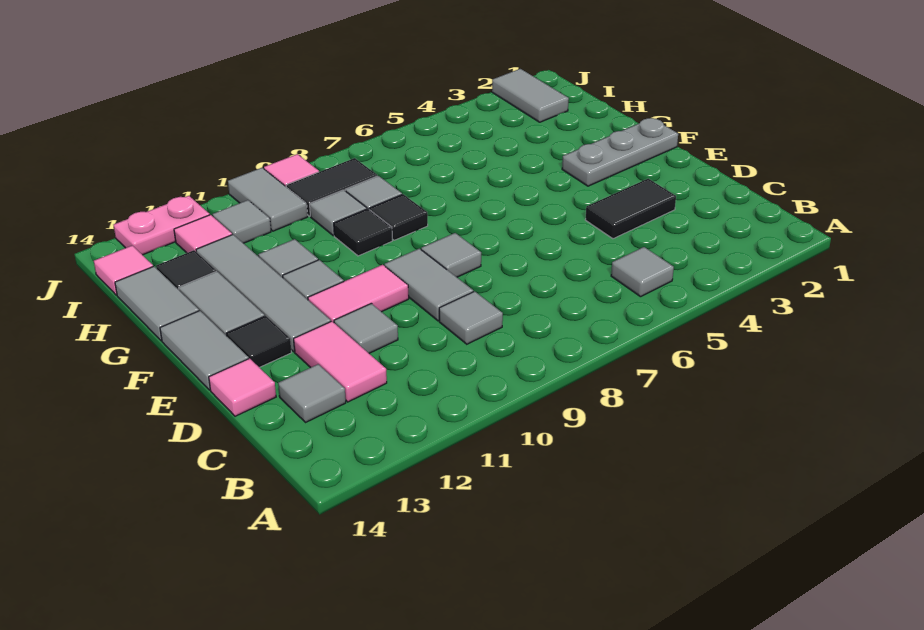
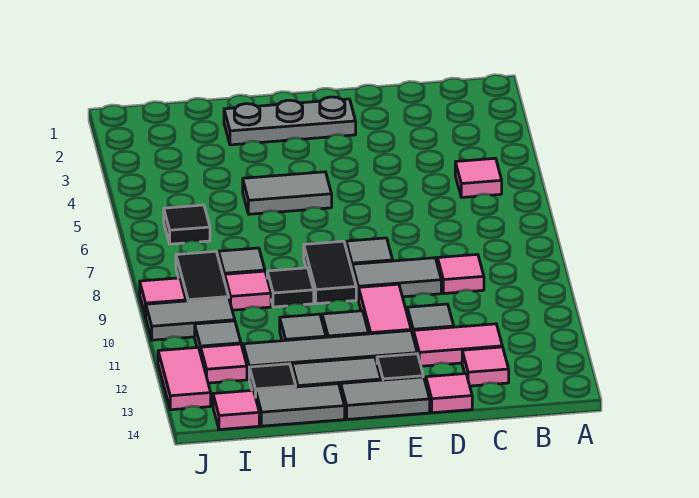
grey 1x1 tile [611,247,674,297] -> pink 1x1 tile [455,158,502,198]
grey 1x1 tile [439,291,503,344] -> pink 1x1 tile [438,254,484,293]
grey 1x1 tile [278,364,346,422] -> pink 1x1 tile [462,347,509,386]
black 1x2 tile [585,179,676,239] -> black 1x2 tile moved to [304,241,356,304]
grey 1x3 plate [562,118,678,186] -> grey 1x3 plate turned to [224,97,356,145]
black 1x1 tile [370,194,428,240] -> black 1x1 tile moved to [164,205,210,244]
grey 1x1 tile [310,190,367,236] -> pink 1x1 tile [225,271,271,310]
grey 1x2 tile [492,69,569,122] -> grey 1x2 tile moved to [243,172,332,214]
pink 1x2 plate [114,196,210,255] -> pink 1x2 tile [158,347,211,410]

